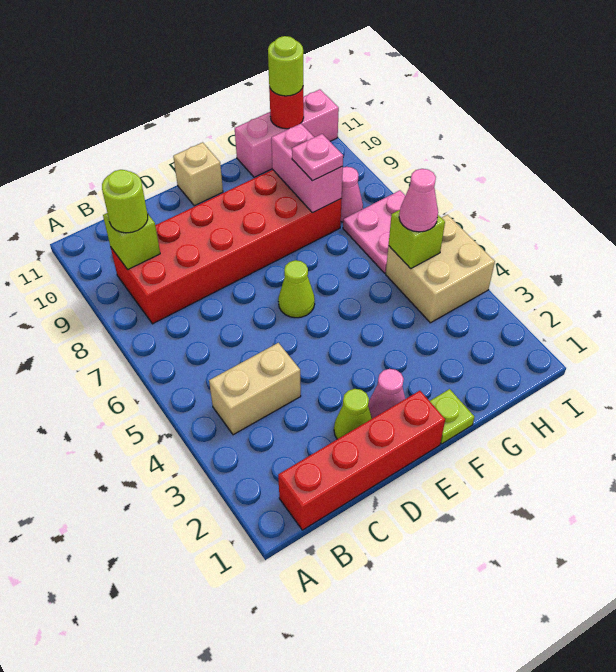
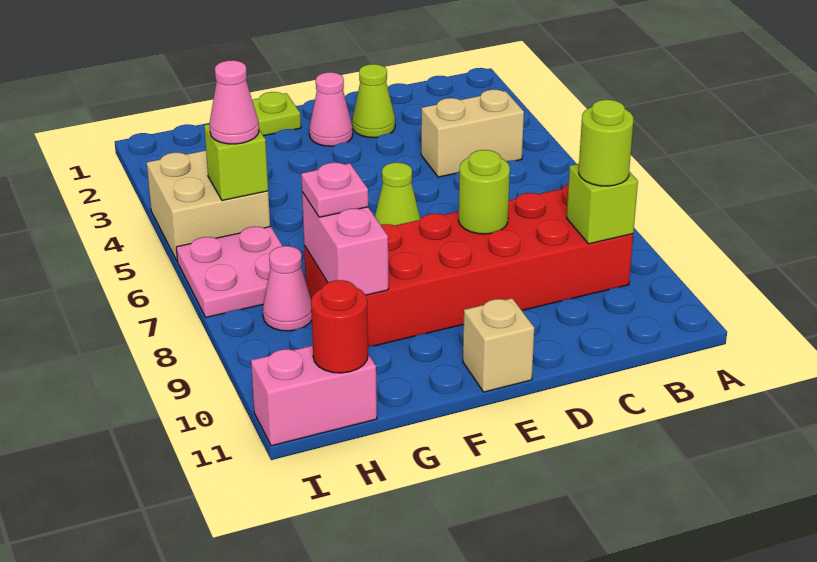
red 1x4 brick [278,391,445,530] -> none
pink 1x3 brick [235,89,339,177] -> pink 1x2 brick [251,346,377,446]
lime 1x1 round brick [268,36,303,96] -> lime 1x1 round brick moved to [459,150,510,234]

